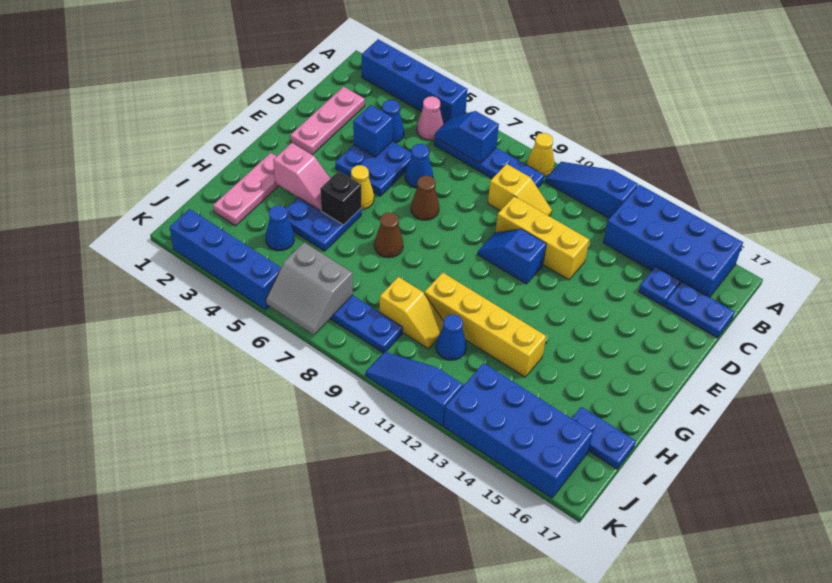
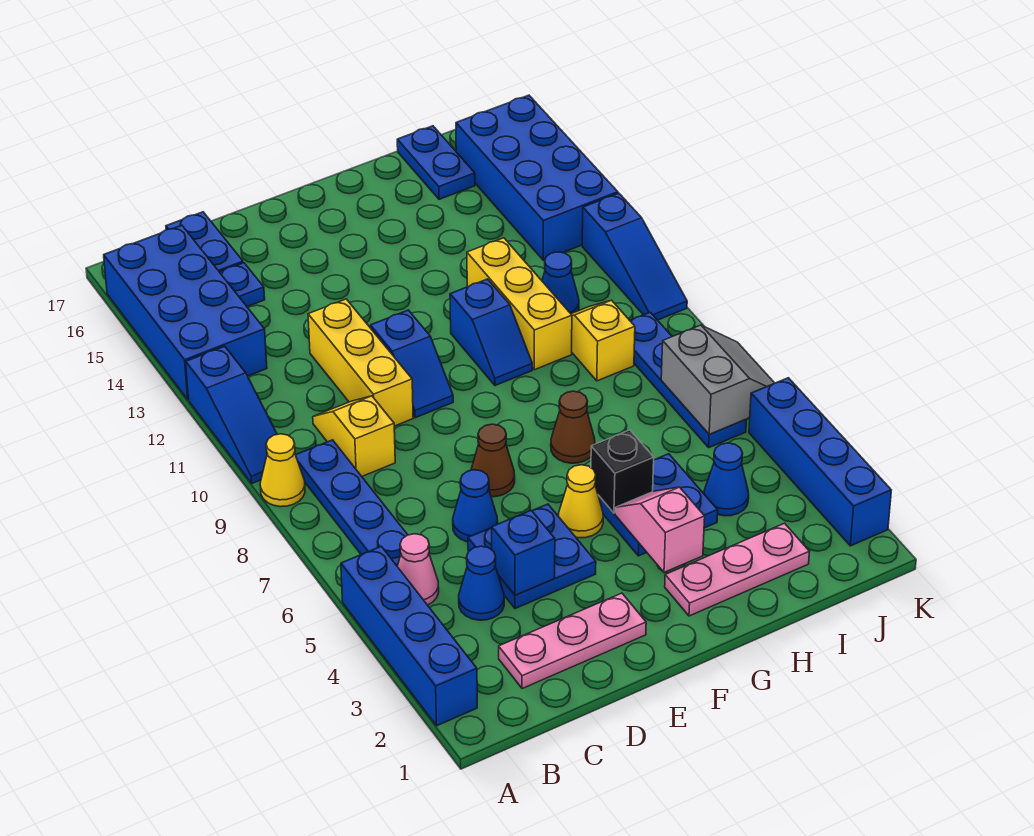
blue 1x2 slope [435,111,499,163] -> blue 1x2 slope moved to [450,279,532,386]
yellow 1x4 brick [425,272,546,377] -> yellow 1x3 brick [467,238,572,370]

